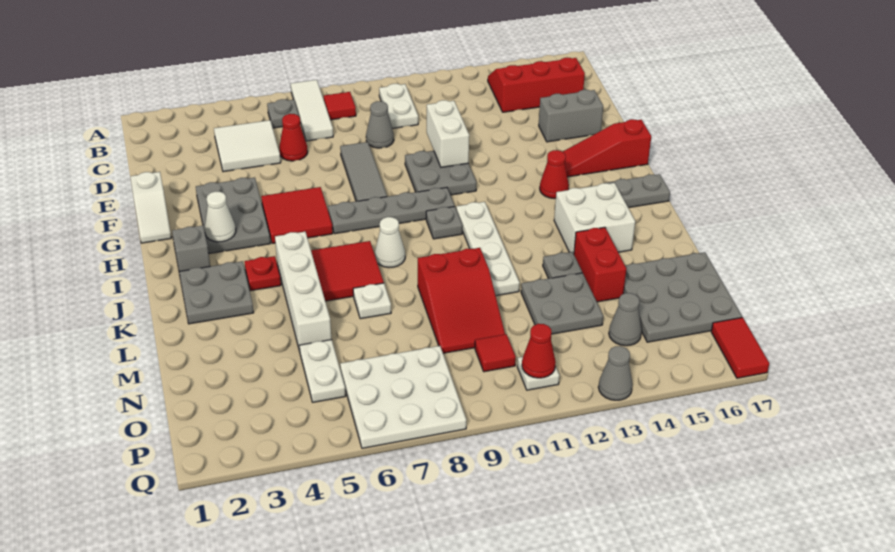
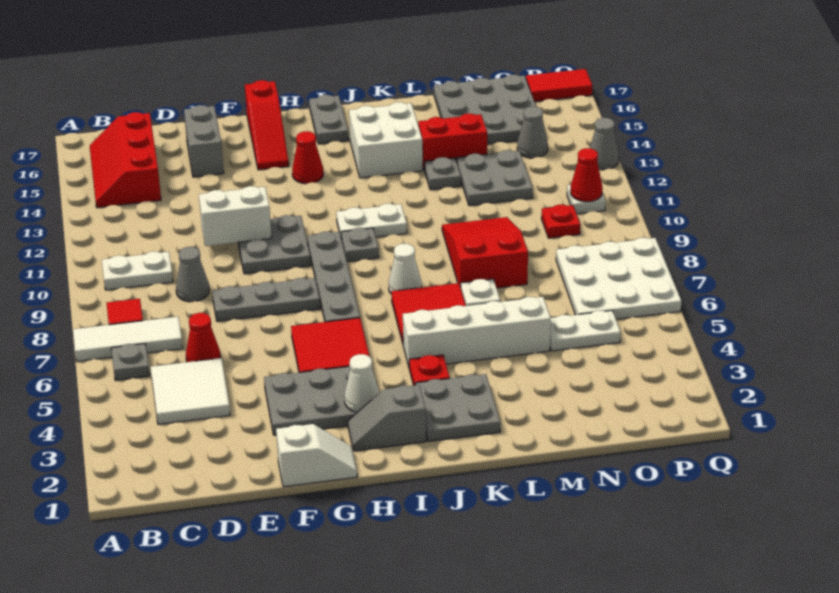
grey 1x3 tile [340,142,387,201] -> grey 1x3 plate [212,278,320,321]
white 1x4 plate [456,202,520,296] -> white 1x2 plate [336,204,407,239]
red 2x3 slope [418,248,505,353] -> red 2x3 slope turned to [442,217,528,288]
red 1x1 tile [475,334,516,372] -> red 1x1 plate [541,205,580,238]

